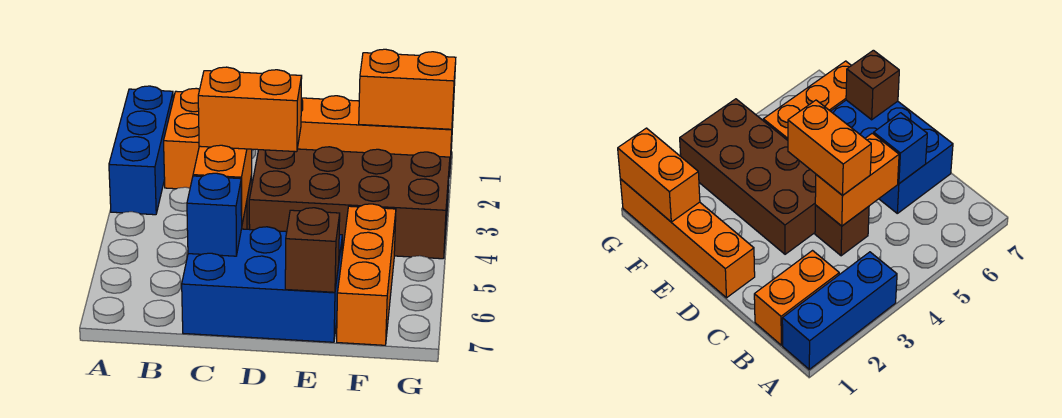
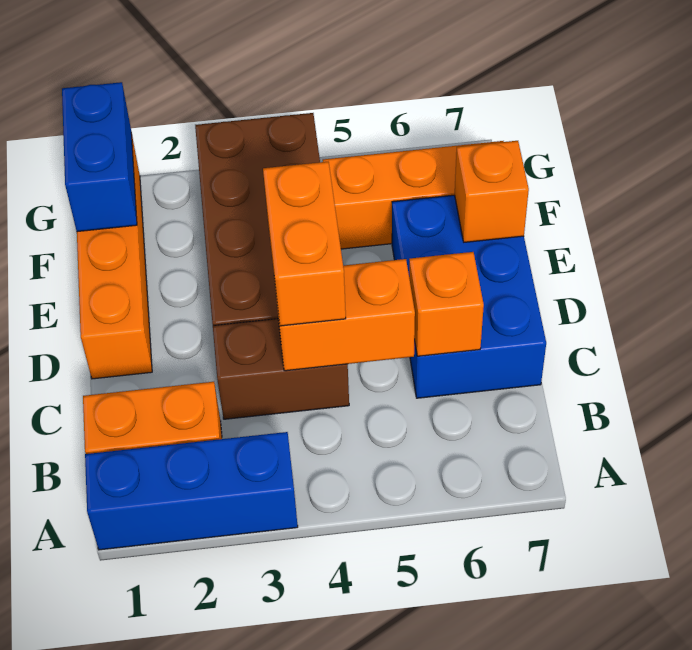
brown 1x1 brick [815,205,869,256] -> brown 1x2 brick [213,319,349,419]
blue 1x1 brick [187,173,242,256] -> orange 1x1 brick [409,252,484,356]
brown 1x1 brick [285,208,340,292] -> orange 1x1 brick [455,141,529,242]
orange 1x2 brick [359,49,456,129] -> blue 1x2 brick [62,82,137,232]

